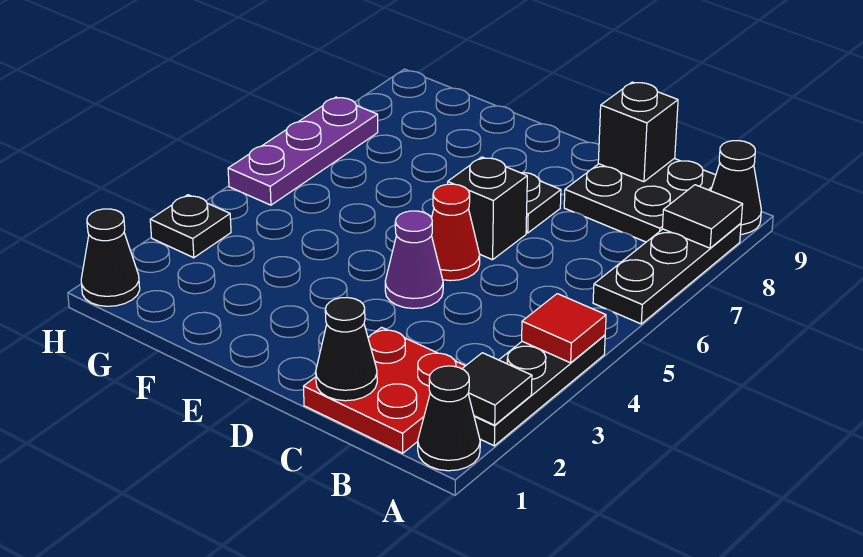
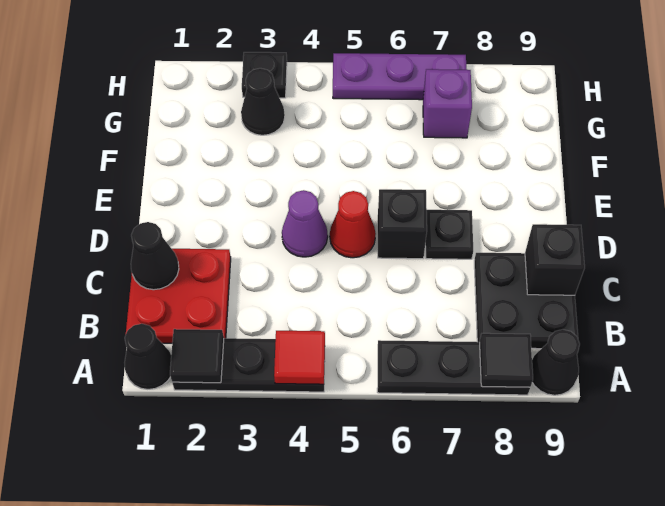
none -> purple 1x1 brick [423,69,472,138]
black 1x1 cone [81,209,140,306] -> black 1x1 cone moved to [241,68,285,135]

